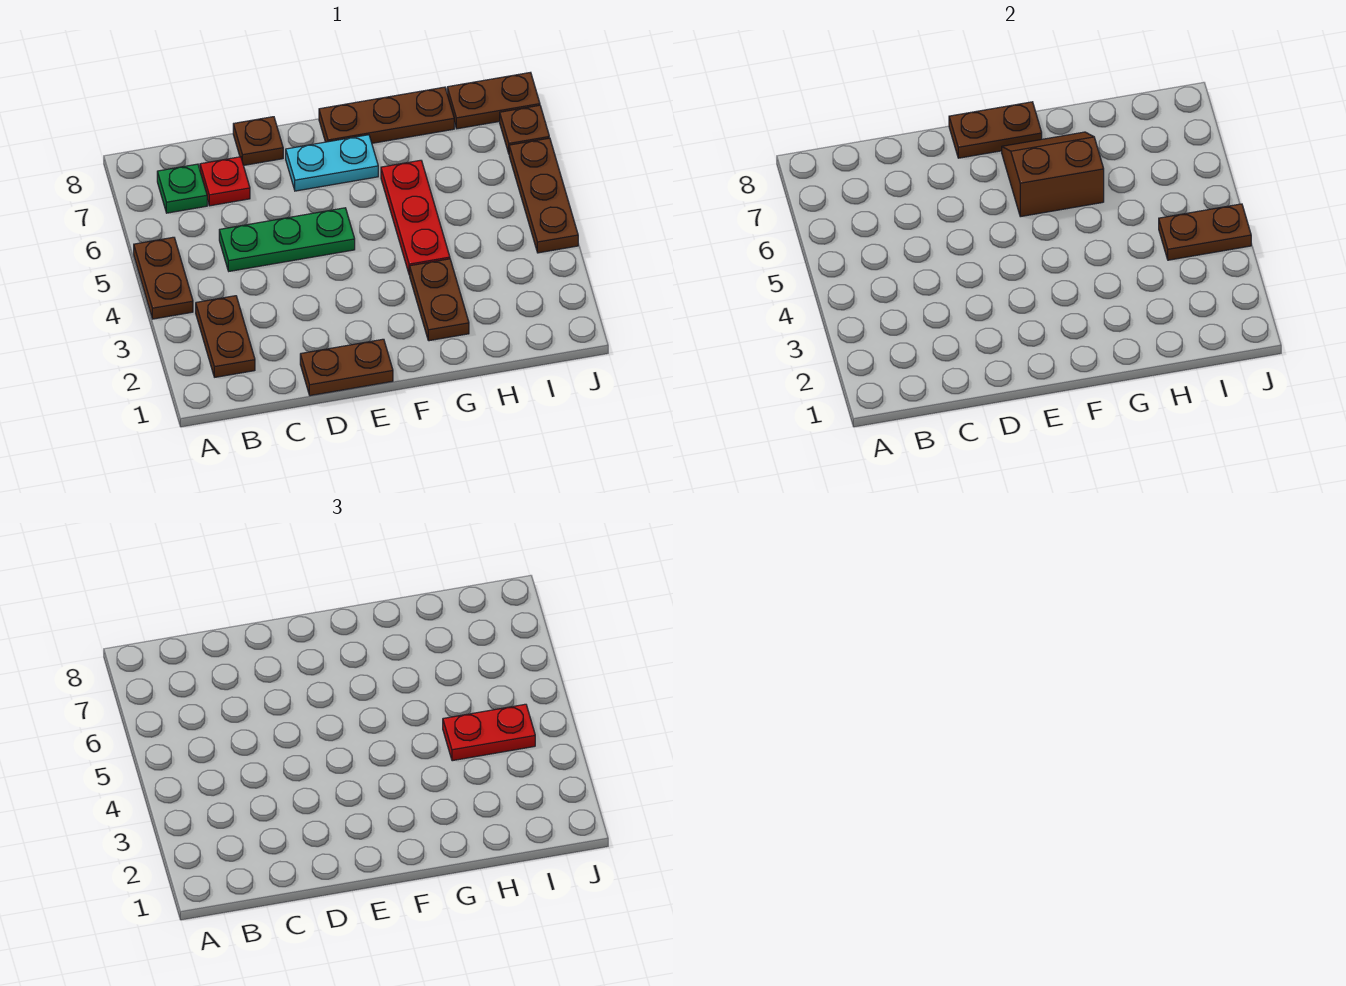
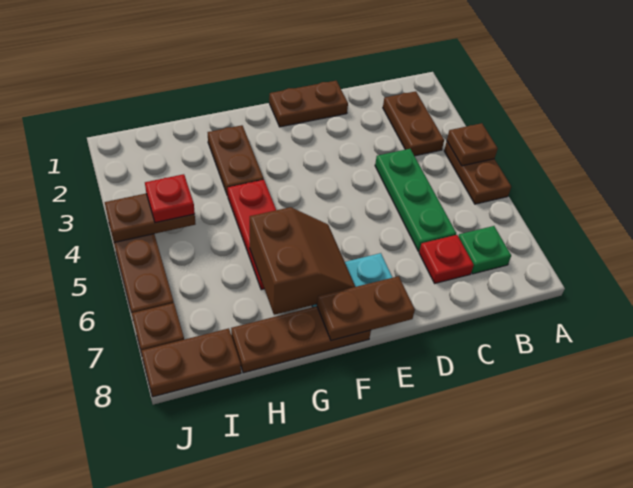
green 1x3 plate [219,208,355,271] -> green 1x3 plate turned to [375,149,456,251]
brown 1x1 plate [233,117,283,165] -> brown 1x1 plate moved to [447,123,498,166]
brown 2x2 slope [1002,132,1104,217] -> brown 2x2 slope turned to [250,207,355,315]
red 1x2 plate [443,704,535,761] -> red 1x1 plate [145,174,195,223]

